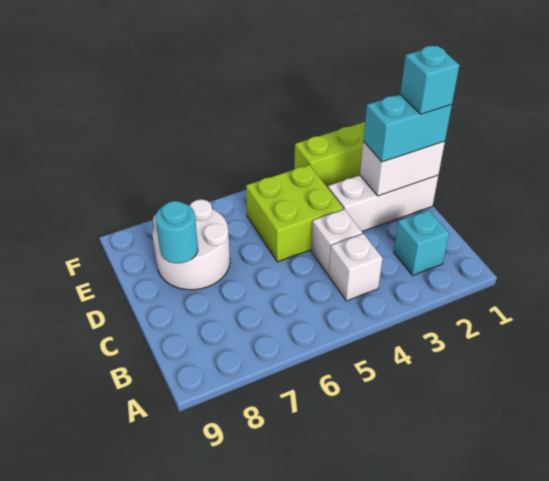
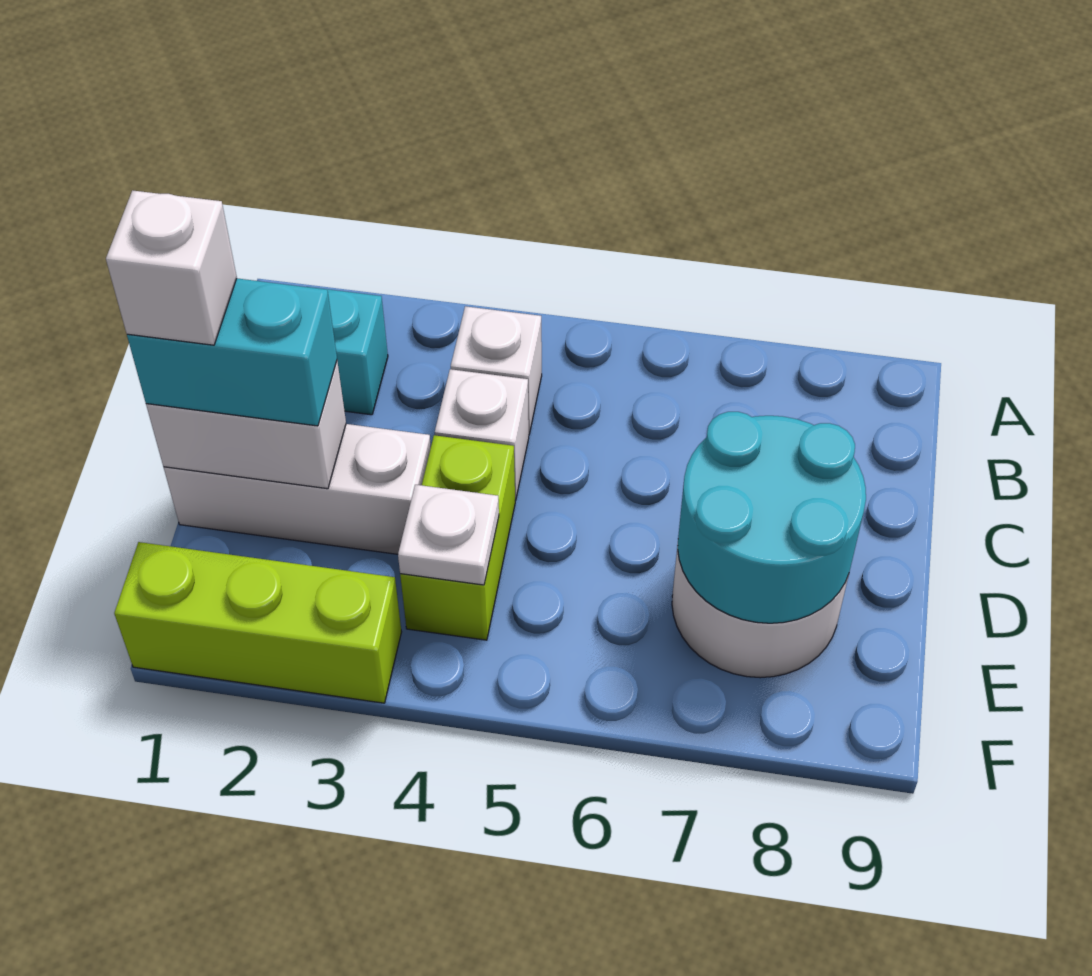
cyan 1x1 brick [400,46,459,114] -> white 1x1 brick [106,190,237,345]
lime 2x2 brick [246,165,344,262] -> lime 1x2 brick [400,435,515,640]
cyan 1x1 round brick [156,201,198,263] -> cyan 2x2 round brick [678,412,866,623]
none -> white 1x1 plate [398,485,499,585]

